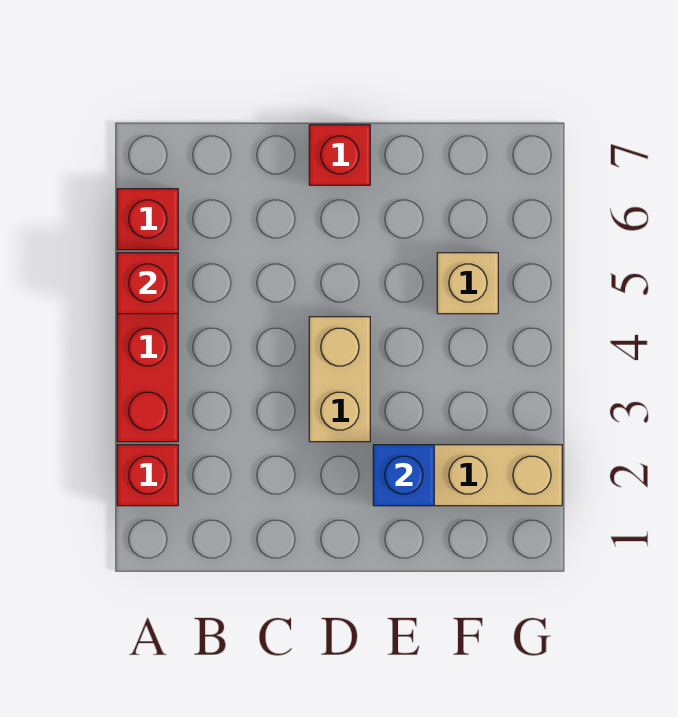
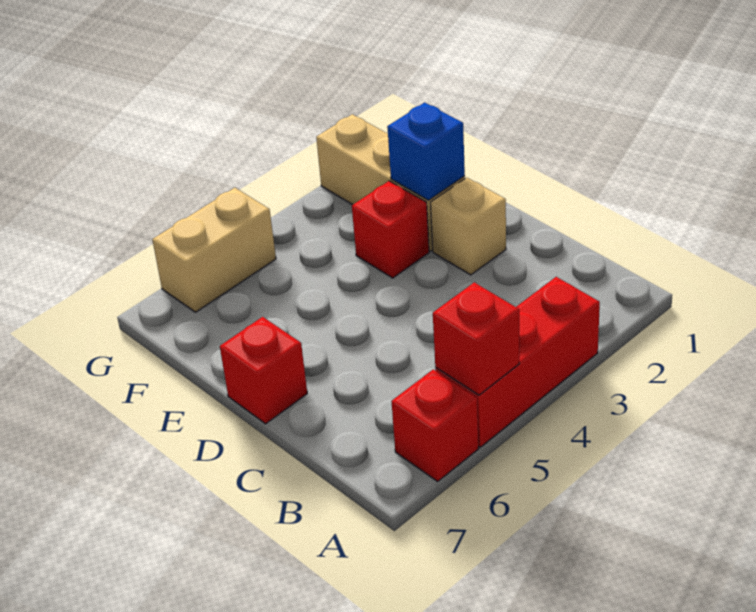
red 1x1 brick [117,445,178,506] -> red 1x1 brick moved to [352,181,429,278]
tan 1x2 brick [309,317,370,442] -> tan 1x2 brick moved to [152,188,276,312]
tan 1x1 brick [437,253,498,314] -> tan 1x1 brick moved to [430,177,506,275]

